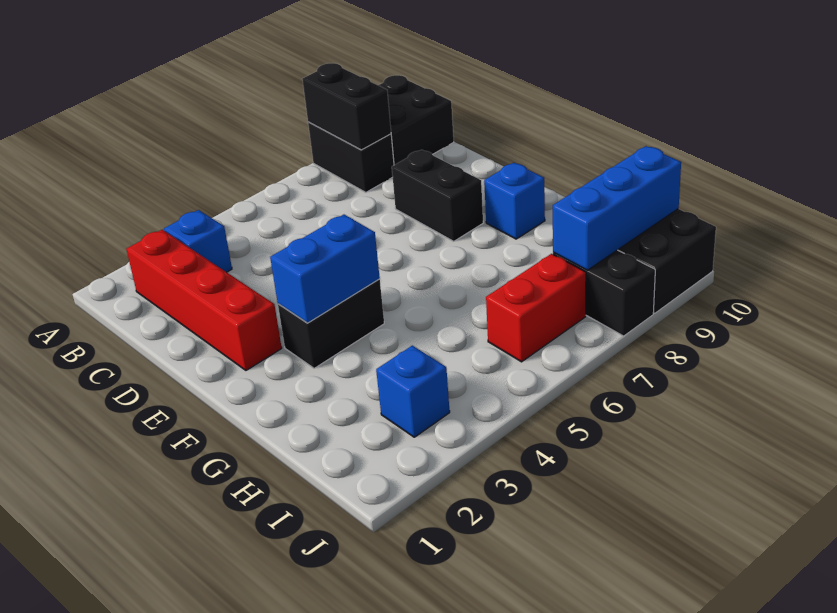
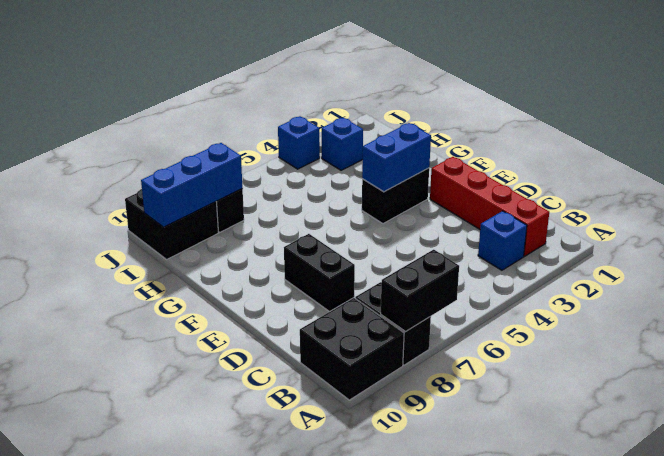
black 1x2 brick [302,63,391,150] -> black 1x2 brick turned to [381,250,459,332]
blue 1x1 brick [484,163,545,239] -> blue 1x1 brick moved to [278,116,320,169]
red 1x2 brick [486,254,586,362] -> none

